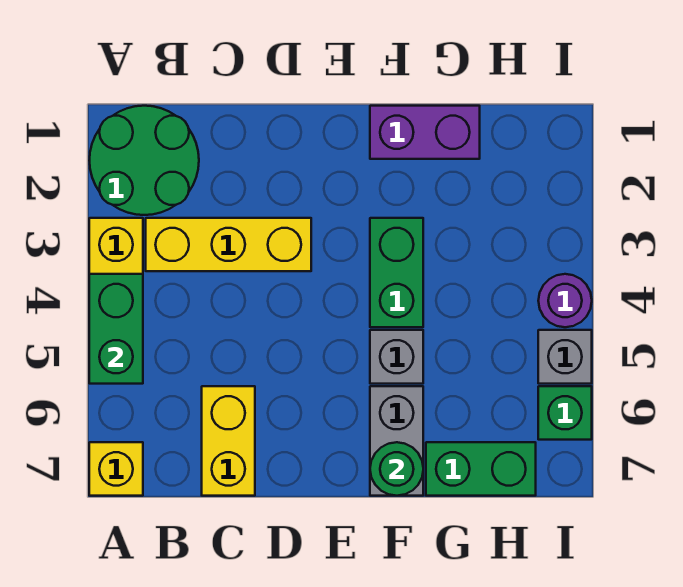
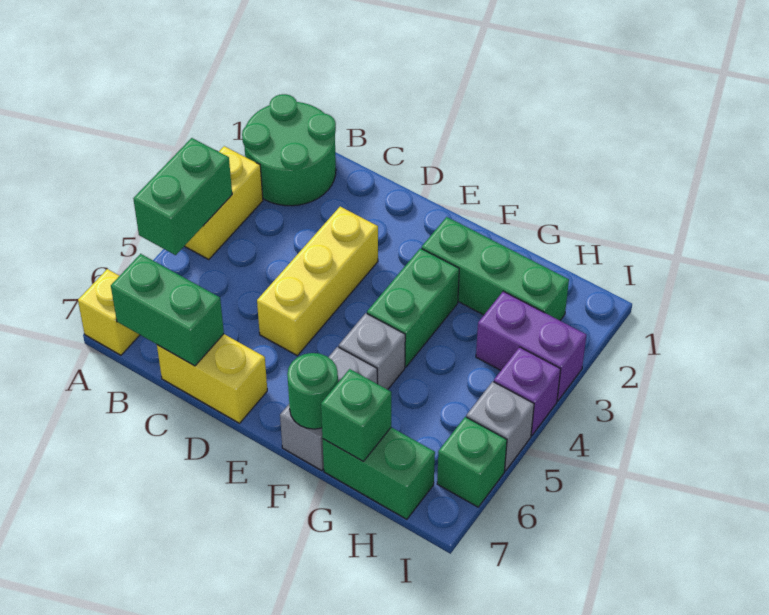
yellow 1x3 brick [146,218,311,271] -> yellow 1x3 brick turned to [257,207,378,356]
none -> green 1x2 brick [111,254,224,366]
yellow 1x2 brick [202,386,255,496] -> yellow 1x2 brick turned to [157,334,267,423]
purple 1x2 brick [370,106,480,159] -> purple 1x2 brick moved to [476,291,586,401]
none -> green 1x3 brick [422,217,569,320]
none -> green 1x1 brick [321,369,391,461]
purple 1x1 round brick [538,274,592,327] -> purple 1x1 brick [494,347,561,435]

